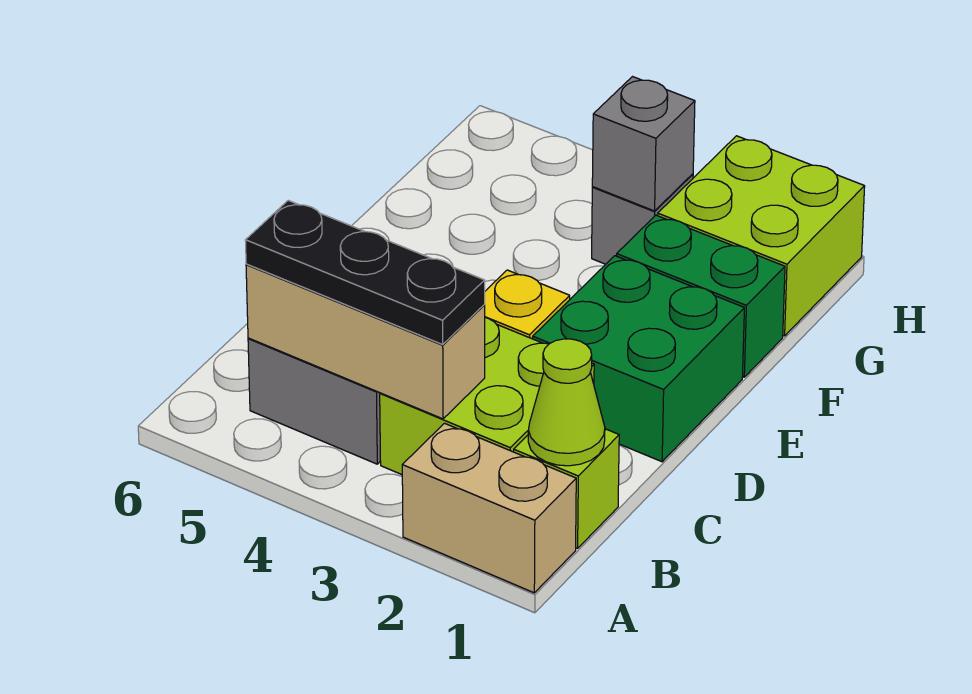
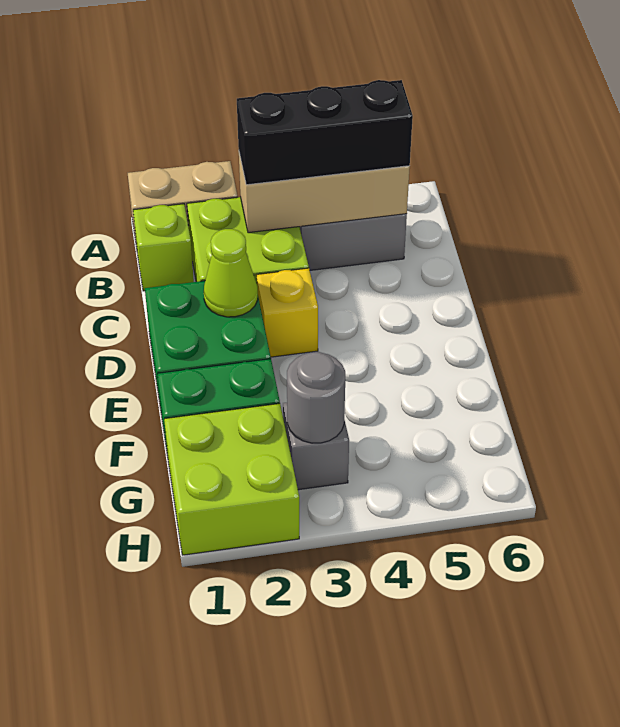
lime 1x1 cone [528,339,605,466] -> lime 1x1 cone moved to [204,229,258,317]
black 1x3 plate [245,200,485,344] -> black 1x3 brick [237,80,413,185]
grey 1x1 brick [592,77,695,211] -> grey 1x1 round brick [287,352,345,443]

